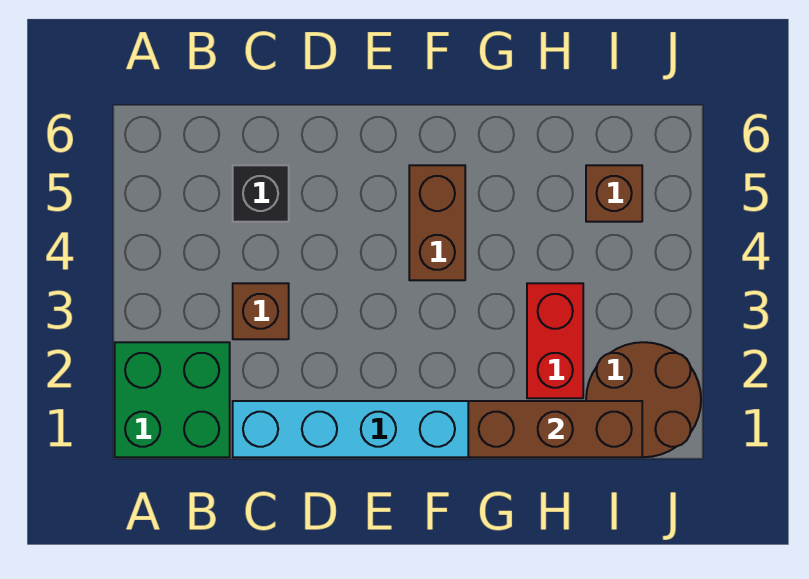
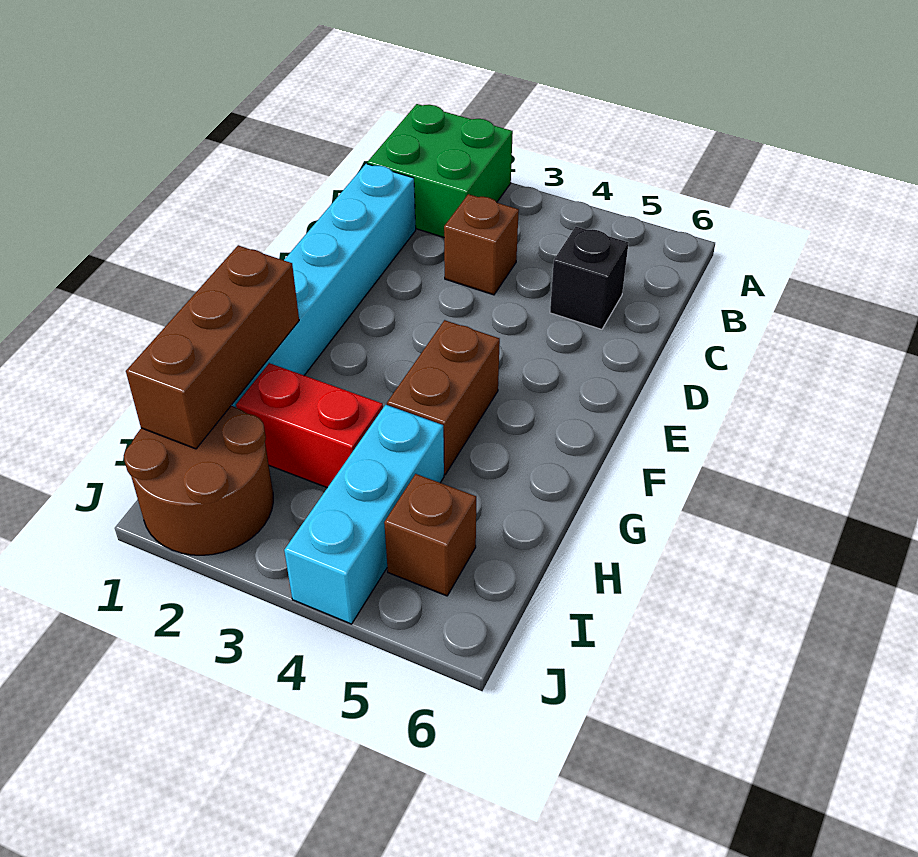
brown 1x2 brick [409,165,465,280] -> brown 1x2 brick turned to [387,320,500,474]
none -> cyan 1x3 brick [284,405,444,624]

